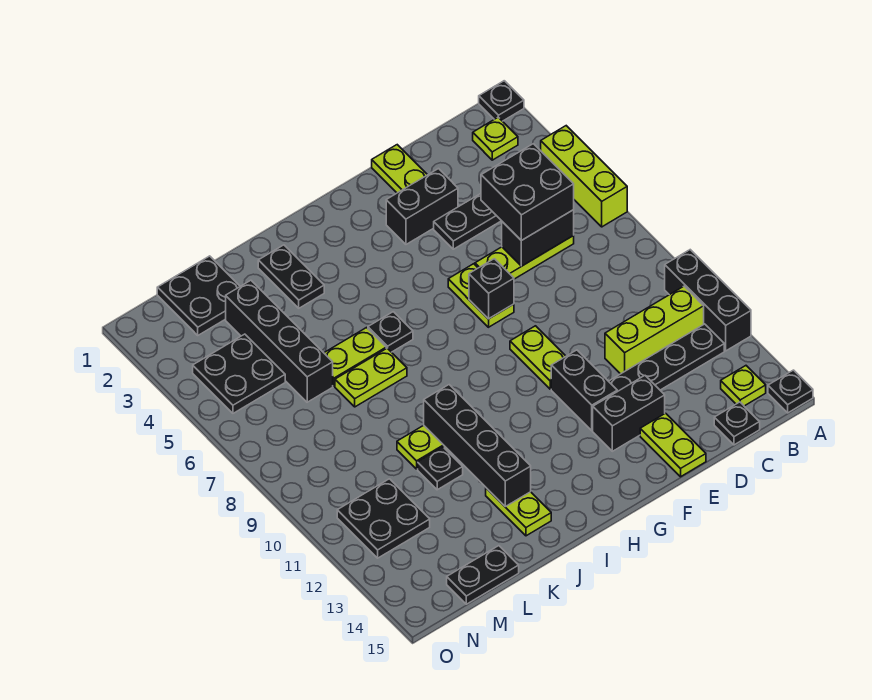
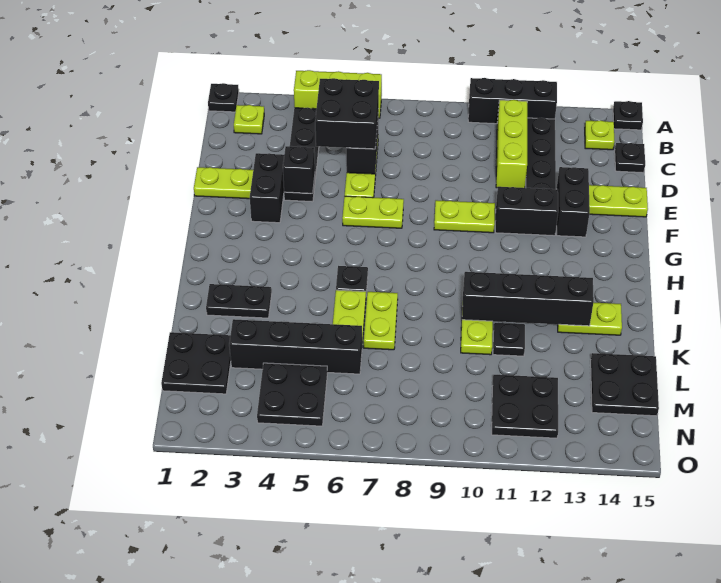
black 1x1 brick [469,259,514,319] -> black 1x1 brick moved to [283,146,315,193]
black 1x2 plate [447,546,519,604] -> black 2x2 plate [591,353,659,416]

